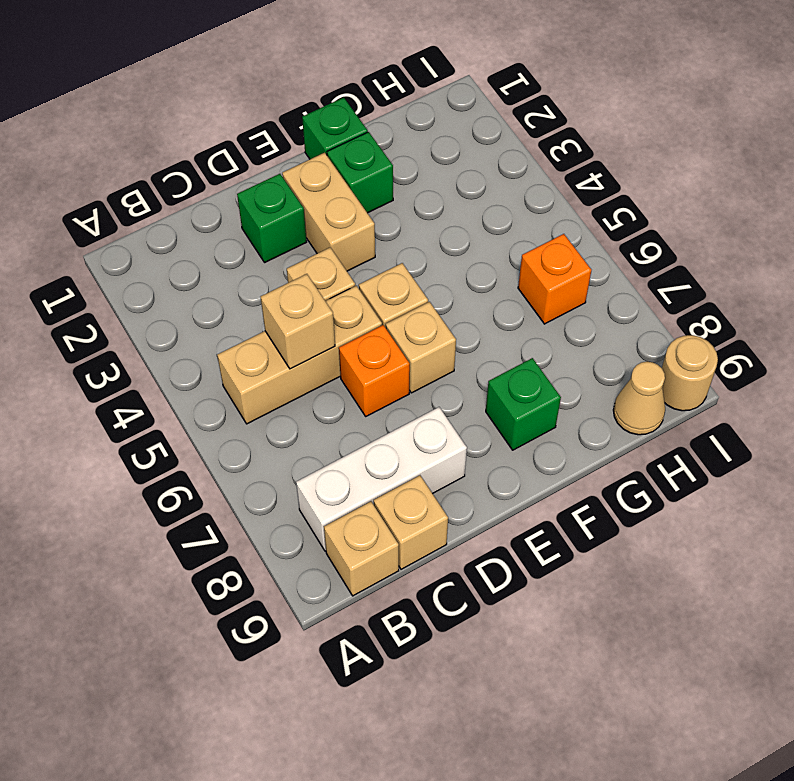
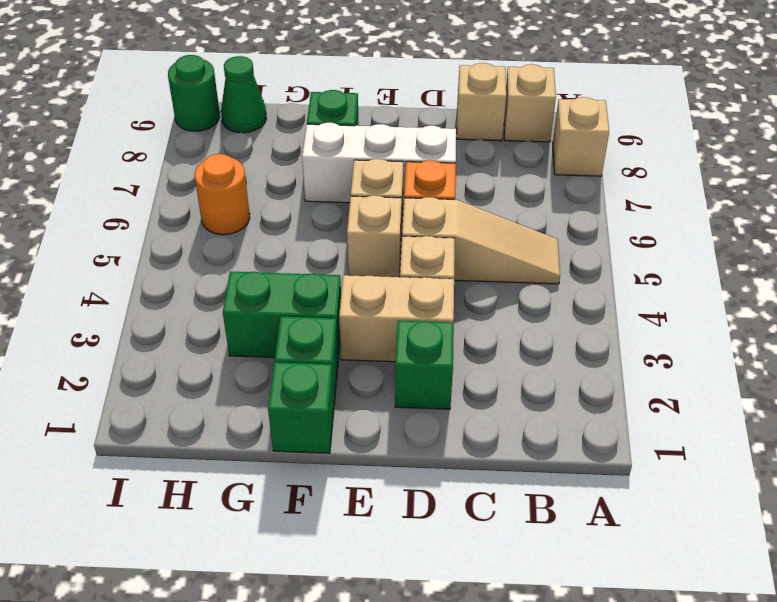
tan 1x3 brick [217,286,382,424] -> tan 1x3 slope [402,197,560,284]
white 1x3 brick [296,407,467,551] -> white 1x3 brick moved to [302,123,456,204]
tan 1x1 brick [261,274,335,369] -> tan 1x1 brick moved to [553,97,609,176]
tan 1x2 brick [282,153,375,271] -> tan 1x2 brick turned to [339,275,454,362]
none -> green 1x2 brick [223,272,341,359]
orange 1x1 brick [518,234,591,324] -> orange 1x1 round brick [195,154,250,235]
tan 1x1 cone [613,362,665,435] -> green 1x1 cone [221,56,267,133]
tan 1x1 round brick [662,335,718,411] -> green 1x1 round brick [168,55,220,131]

